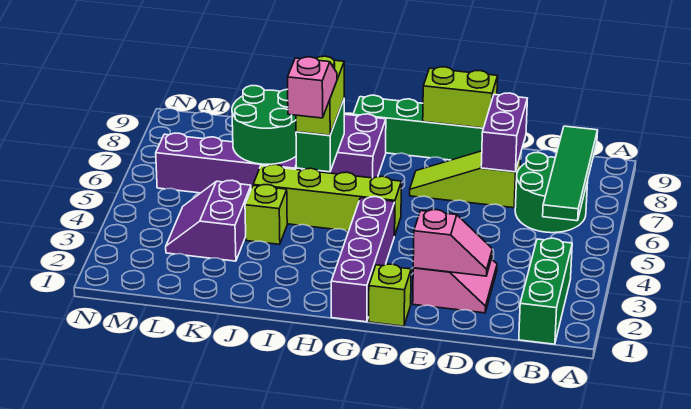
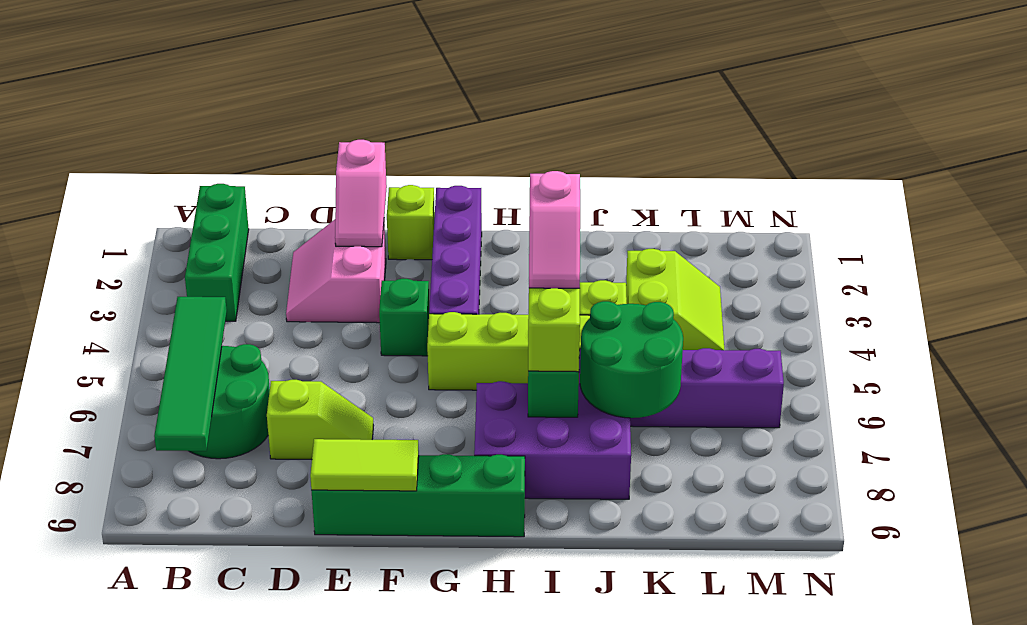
pink 1x2 slope [413,210,492,276] -> pink 1x2 slope turned to [335,140,387,247]
lime 1x3 slope [410,151,521,208] -> lime 1x2 slope [267,380,373,459]
purple 1x2 brick [481,93,527,172] -> none
lime 1x2 brick [423,67,498,128] -> lime 1x2 tile [310,439,419,491]
none -> green 1x1 brick [379,279,429,356]
purple 2x2 slope [166,180,251,261] -> lime 2x2 slope [626,249,724,350]

